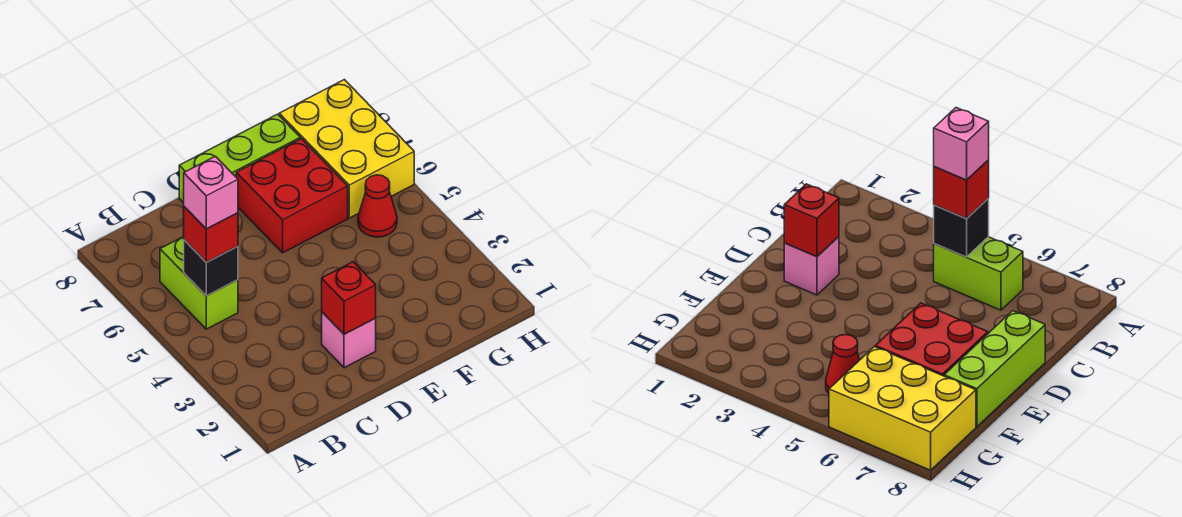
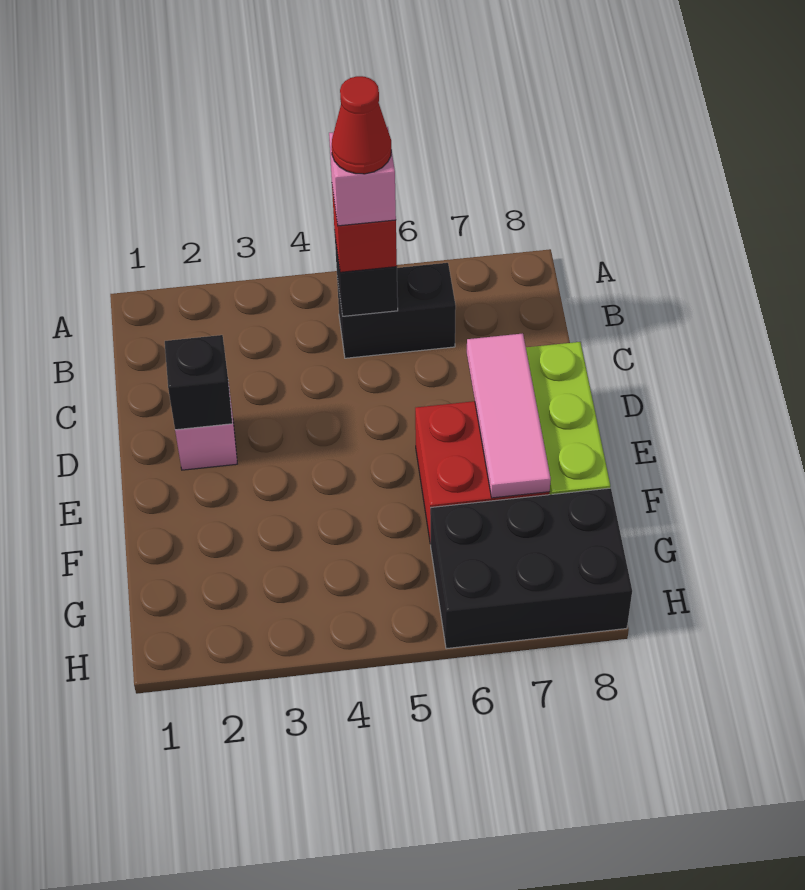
lime 1x2 brick [160,236,238,329] -> black 1x2 brick [337,263,456,358]
red 1x1 brick [322,262,376,334] -> black 1x1 brick [165,335,232,430]
none -> pink 1x3 tile [467,333,551,498]
red 1x1 cone [358,175,397,237] -> red 1x1 cone moved to [332,76,391,174]
yellow 2x3 brick [279,80,414,218] -> black 2x3 brick [431,488,632,649]

